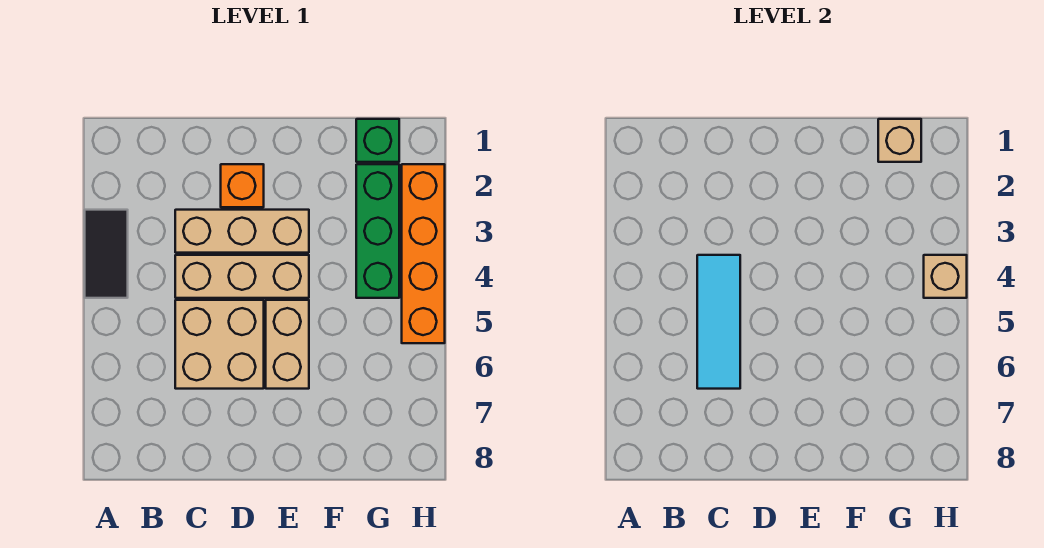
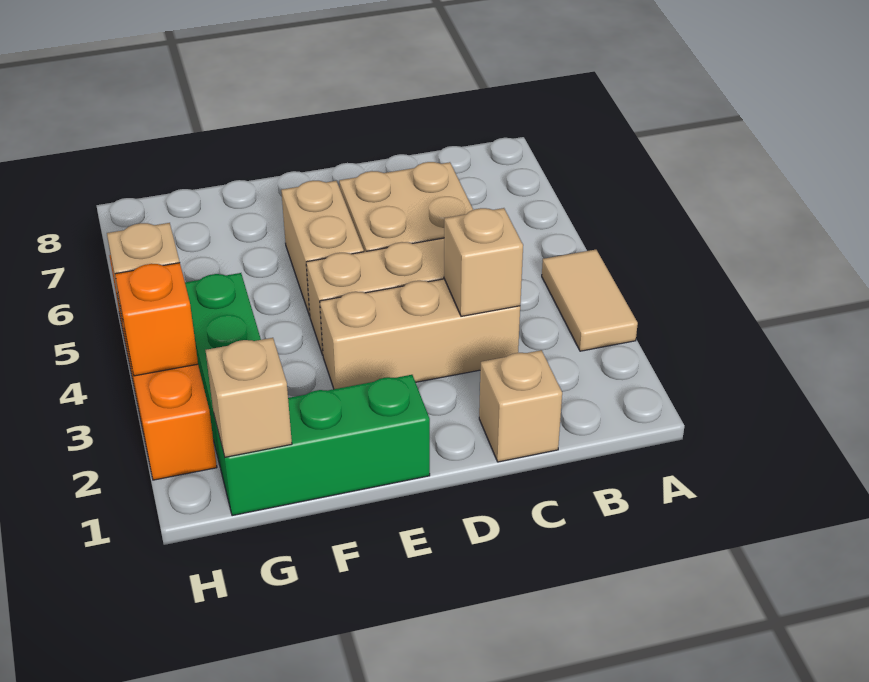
black 1x2 tile [85,210,128,298] -> tan 1x2 tile [542,250,638,351]
none -> tan 1x1 brick [479,350,562,462]
none -> tan 1x1 brick [444,208,523,316]
cyan 1x3 tile [697,255,740,389] -> none
orange 1x1 brick [221,164,264,207] -> orange 1x1 brick moved to [115,263,198,376]
green 1x1 brick [356,119,399,162] -> green 1x3 brick [214,375,430,516]

